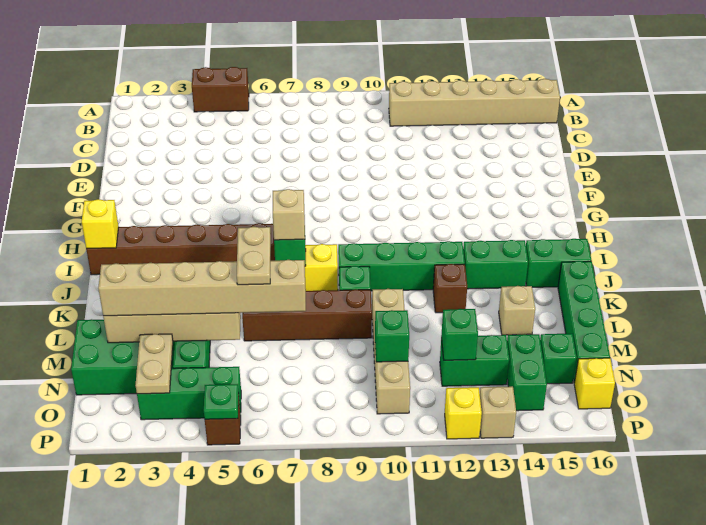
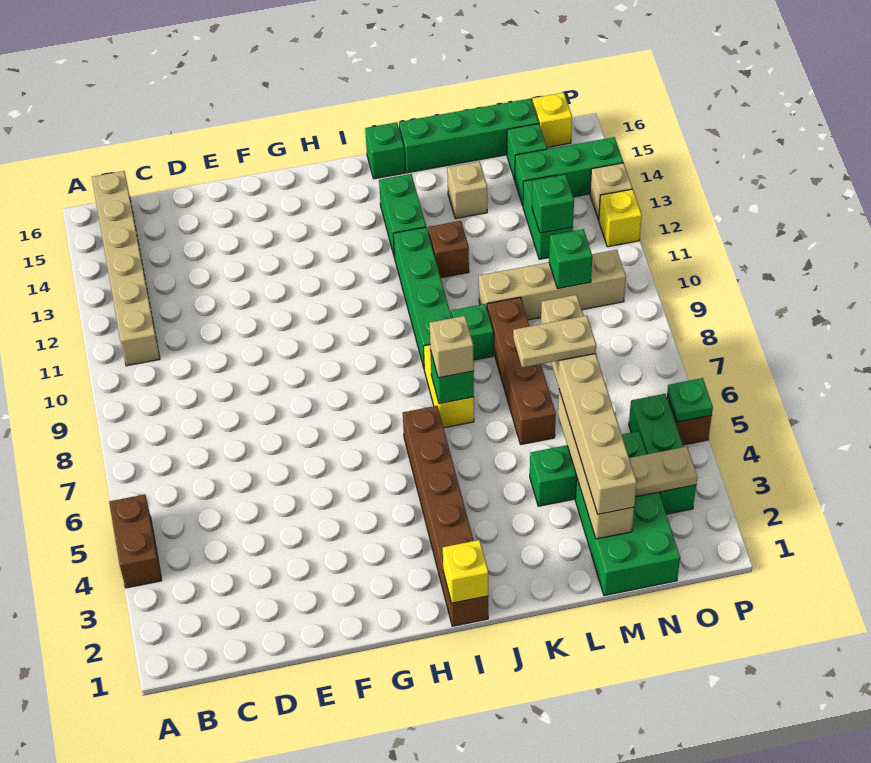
green 1x2 brick [526,239,591,287] -> green 1x1 brick [365,122,405,179]
green 1x2 brick [507,334,547,411] -> green 1x3 brick [515,137,623,206]

